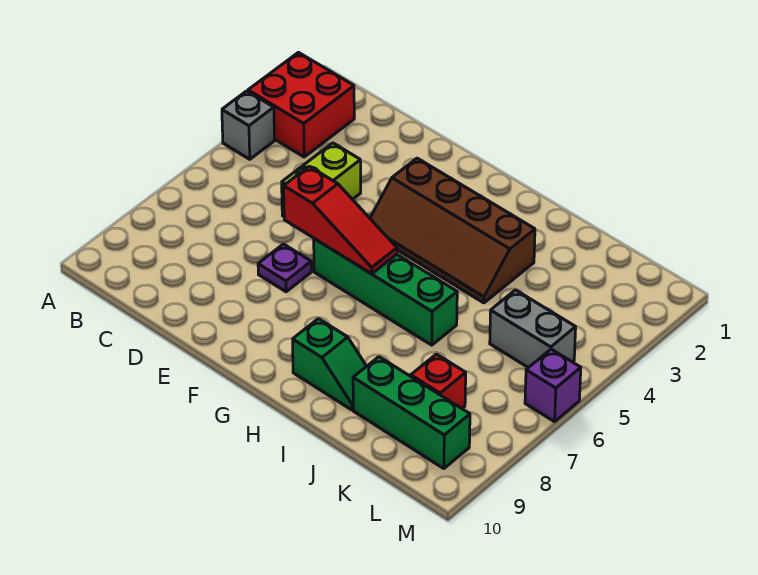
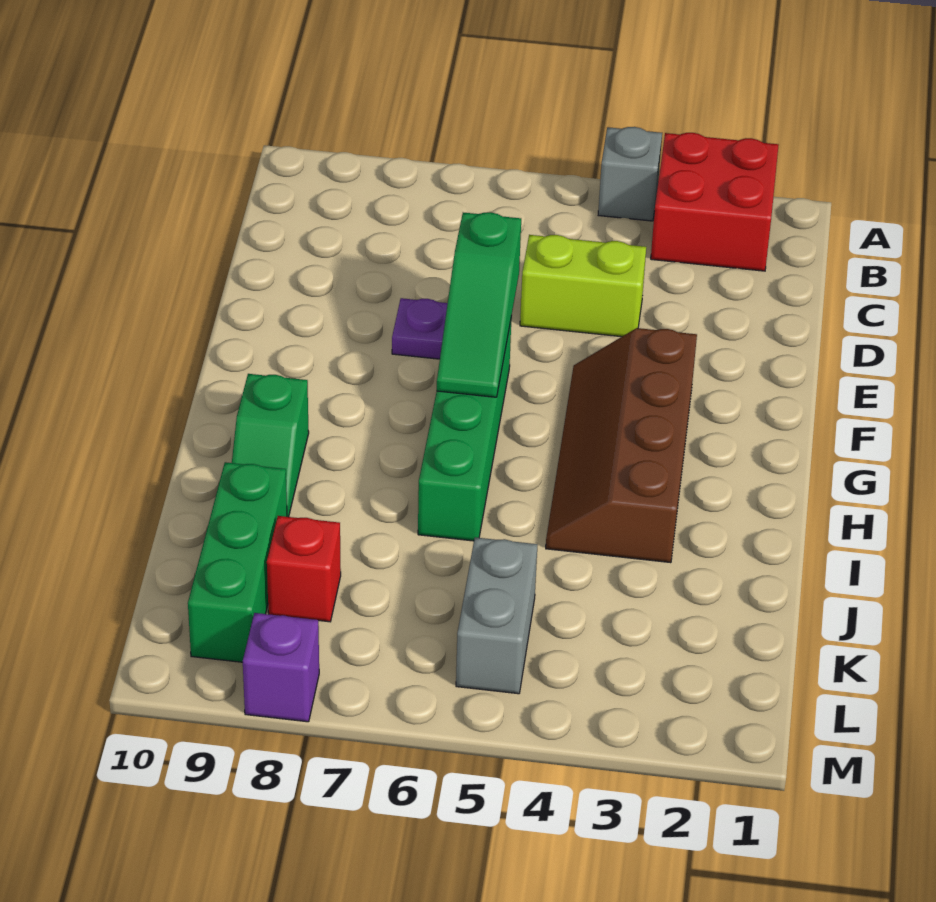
red 1x3 slope [284,166,397,274] -> green 1x3 slope [437,212,521,397]
purple 1x1 brick [525,349,581,422] -> purple 1x1 brick moved to [243,613,319,722]

